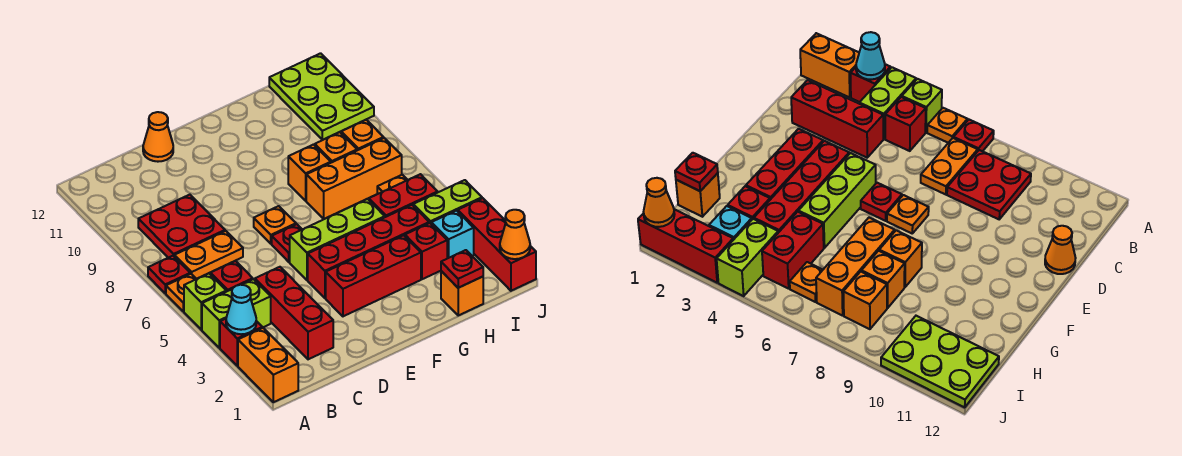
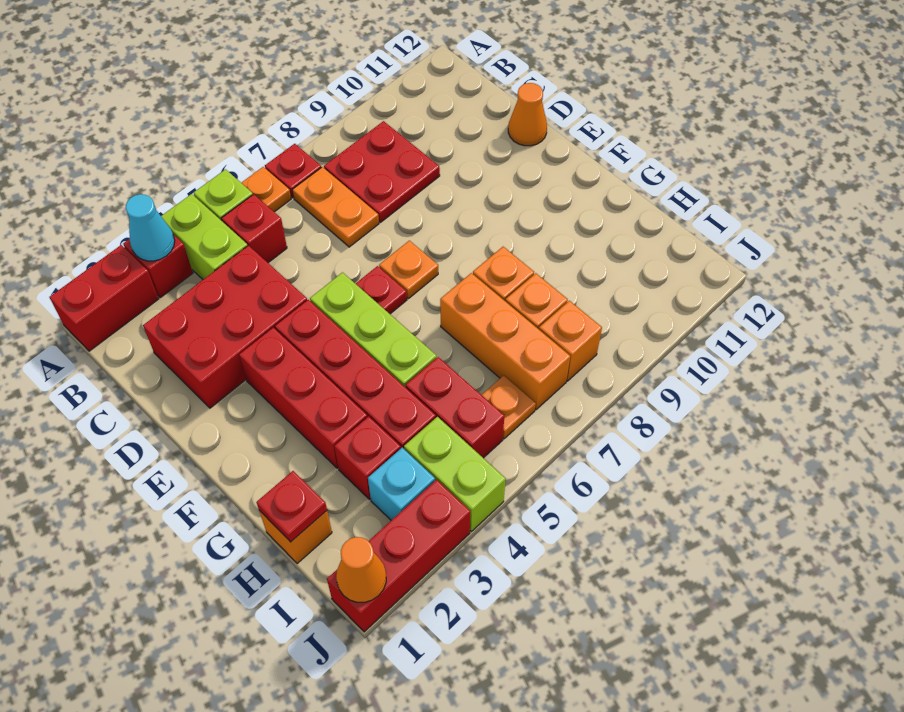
orange 1x2 brick [238,328,298,402] -> red 1x2 brick [50,245,158,351]
red 1x3 brick [255,267,333,359] -> red 2x3 brick [143,246,307,408]
lime 2x3 plate [269,53,374,140] -> none

